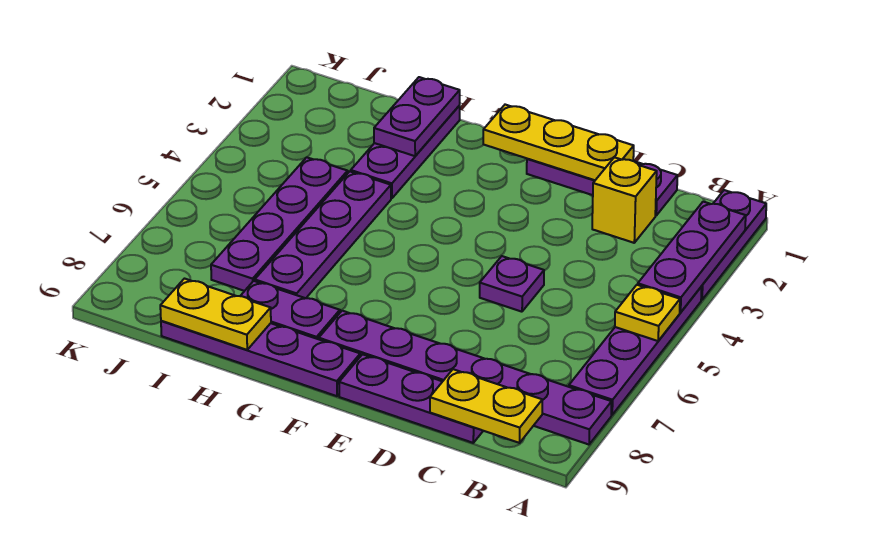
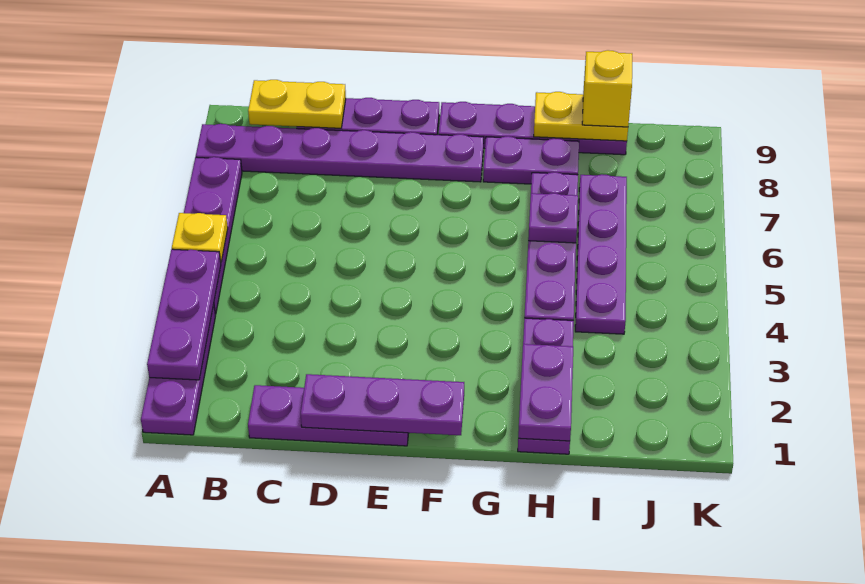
yellow 1x1 brick [592,157,657,243] -> yellow 1x1 brick moved to [582,50,632,127]
yellow 1x3 plate [483,105,634,180] -> purple 1x3 plate [301,374,464,435]
purple 1x1 plate [480,256,544,312] -> purple 1x1 plate moved to [528,193,578,243]

